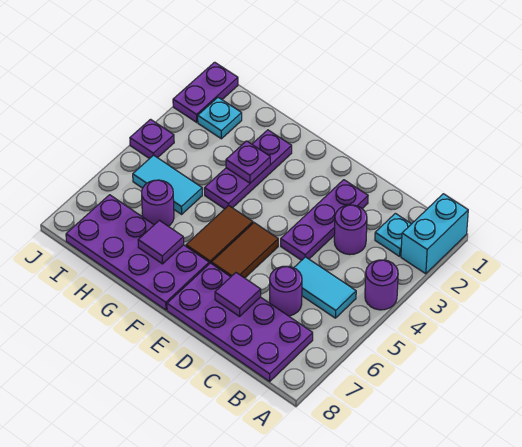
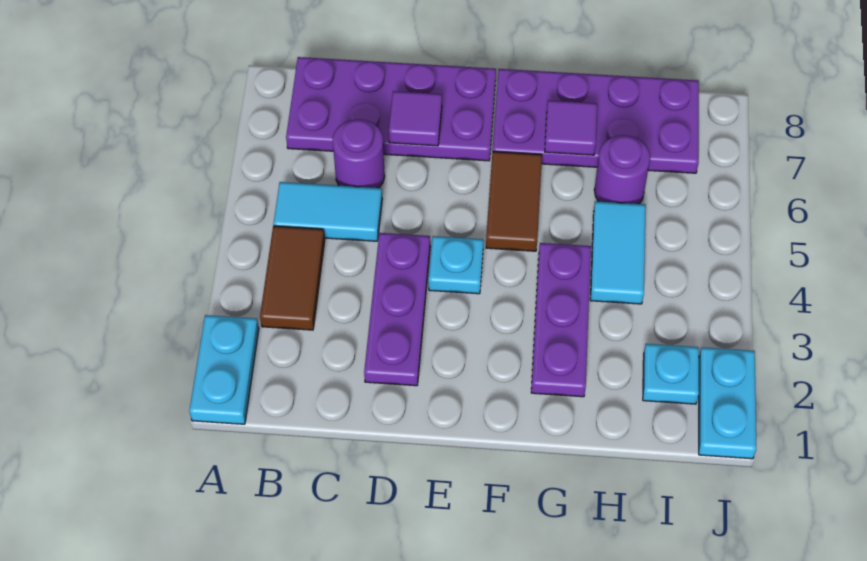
cyan 1x2 brick [401,194,468,274] -> cyan 1x2 plate [189,315,259,424]
purple 1x1 round brick [365,260,398,310] -> none
cyan 1x1 plate [375,213,411,256] -> cyan 1x1 plate moved to [429,236,484,294]
purple 1x1 round brick [334,205,367,255] -> none
brown 1x2 tile [211,223,278,278] -> brown 1x2 tile moved to [260,226,325,330]
purple 1x1 plate [226,141,270,183] -> none
cyan 1x2 tile [133,155,202,214] -> cyan 1x2 tile turned to [590,201,646,304]
purple 1x2 plate [173,62,238,122] -> cyan 1x2 plate [699,347,756,459]
purple 1x1 plate [130,119,174,159] -> none

